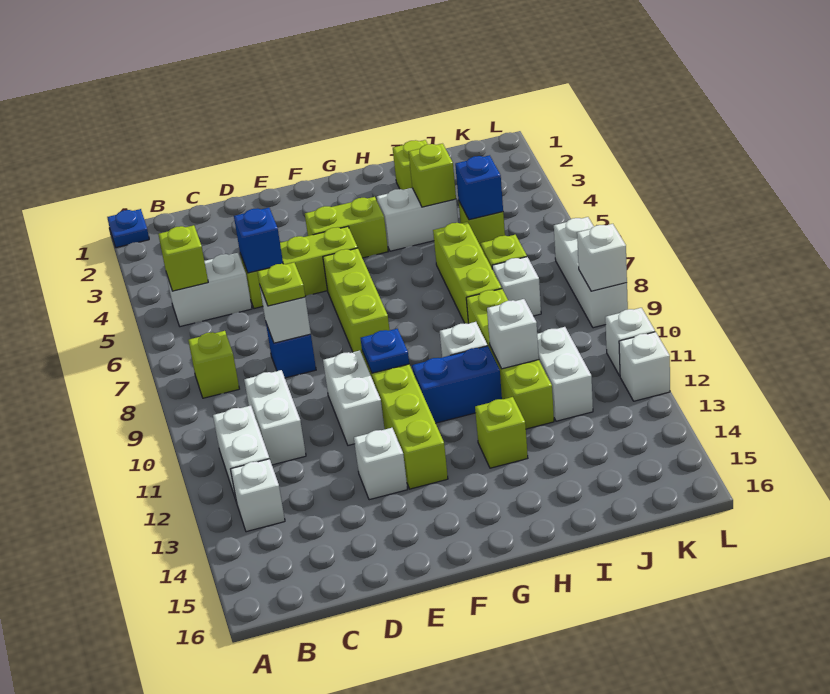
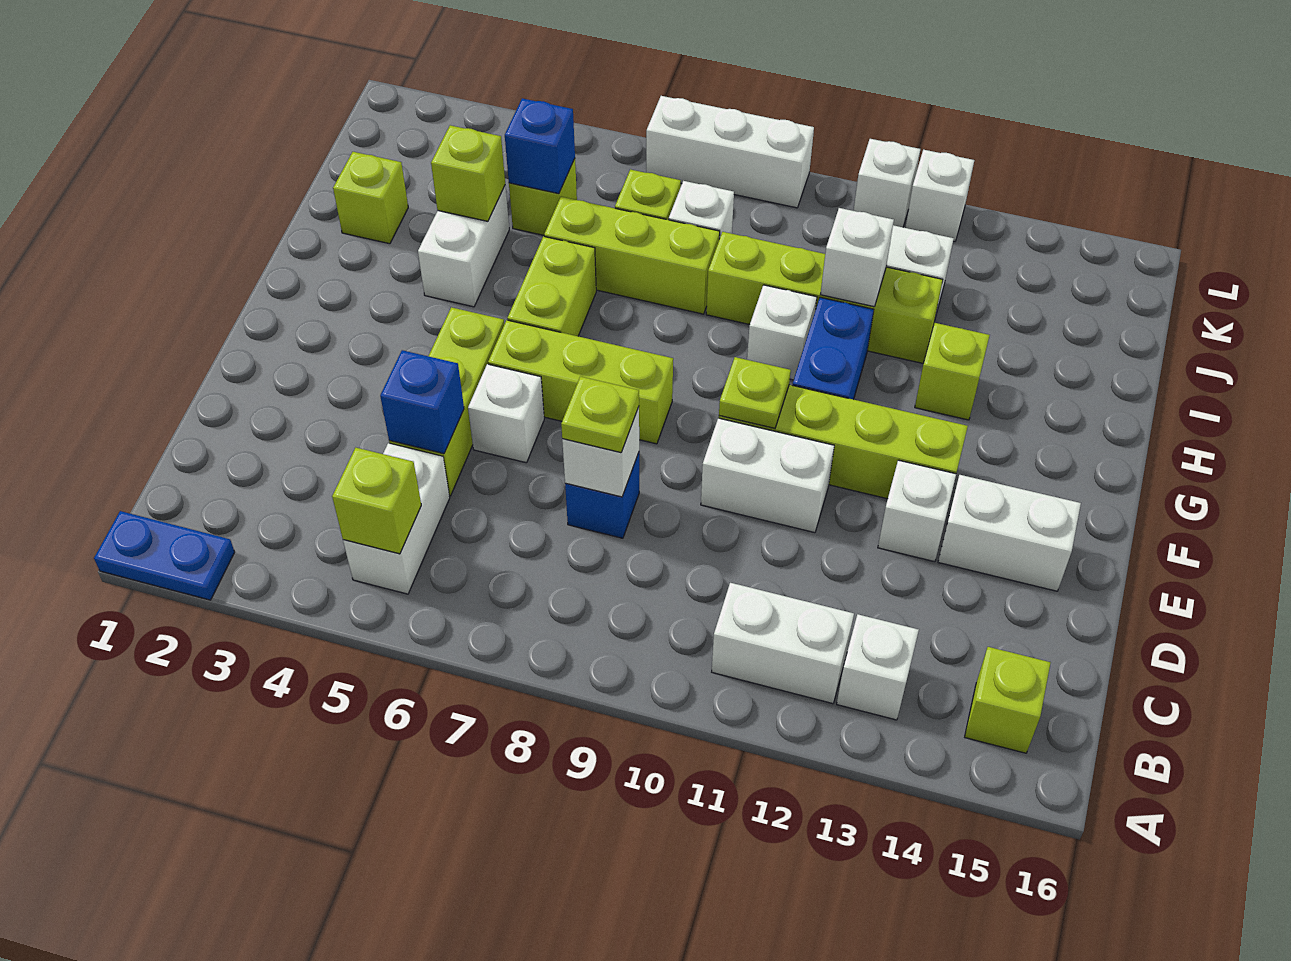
blue 1x1 plate [107,209,149,248] -> blue 1x2 plate [94,511,235,600]
lime 1x1 brick [188,331,239,398] -> lime 1x1 brick moved to [965,647,1051,753]
white 1x2 brick [244,370,306,465] -> white 1x2 brick moved to [938,475,1081,591]
lime 1x2 brick [305,197,388,258] -> lime 1x2 brick moved to [507,236,596,336]
blue 1x1 plate [361,329,409,373] -> lime 1x1 plate [719,357,791,428]
white 1x1 brick [577,224,627,291] -> white 1x1 brick moved to [468,364,544,463]

